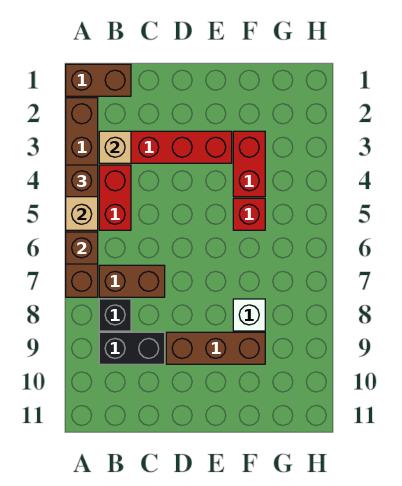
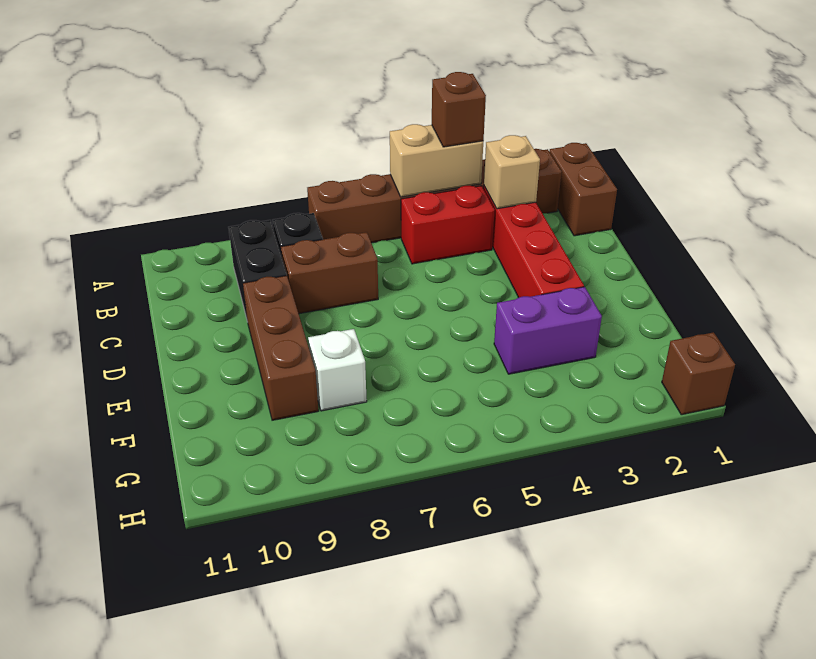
brown 1x1 brick [66,232,98,264] -> brown 1x1 brick moved to [662,332,735,415]
brown 1x2 brick [99,265,165,297] -> brown 1x2 brick turned to [281,232,378,314]
red 1x2 brick [233,131,265,197] -> purple 1x2 brick [494,287,602,374]
red 1x1 brick [233,198,265,230] -> none

